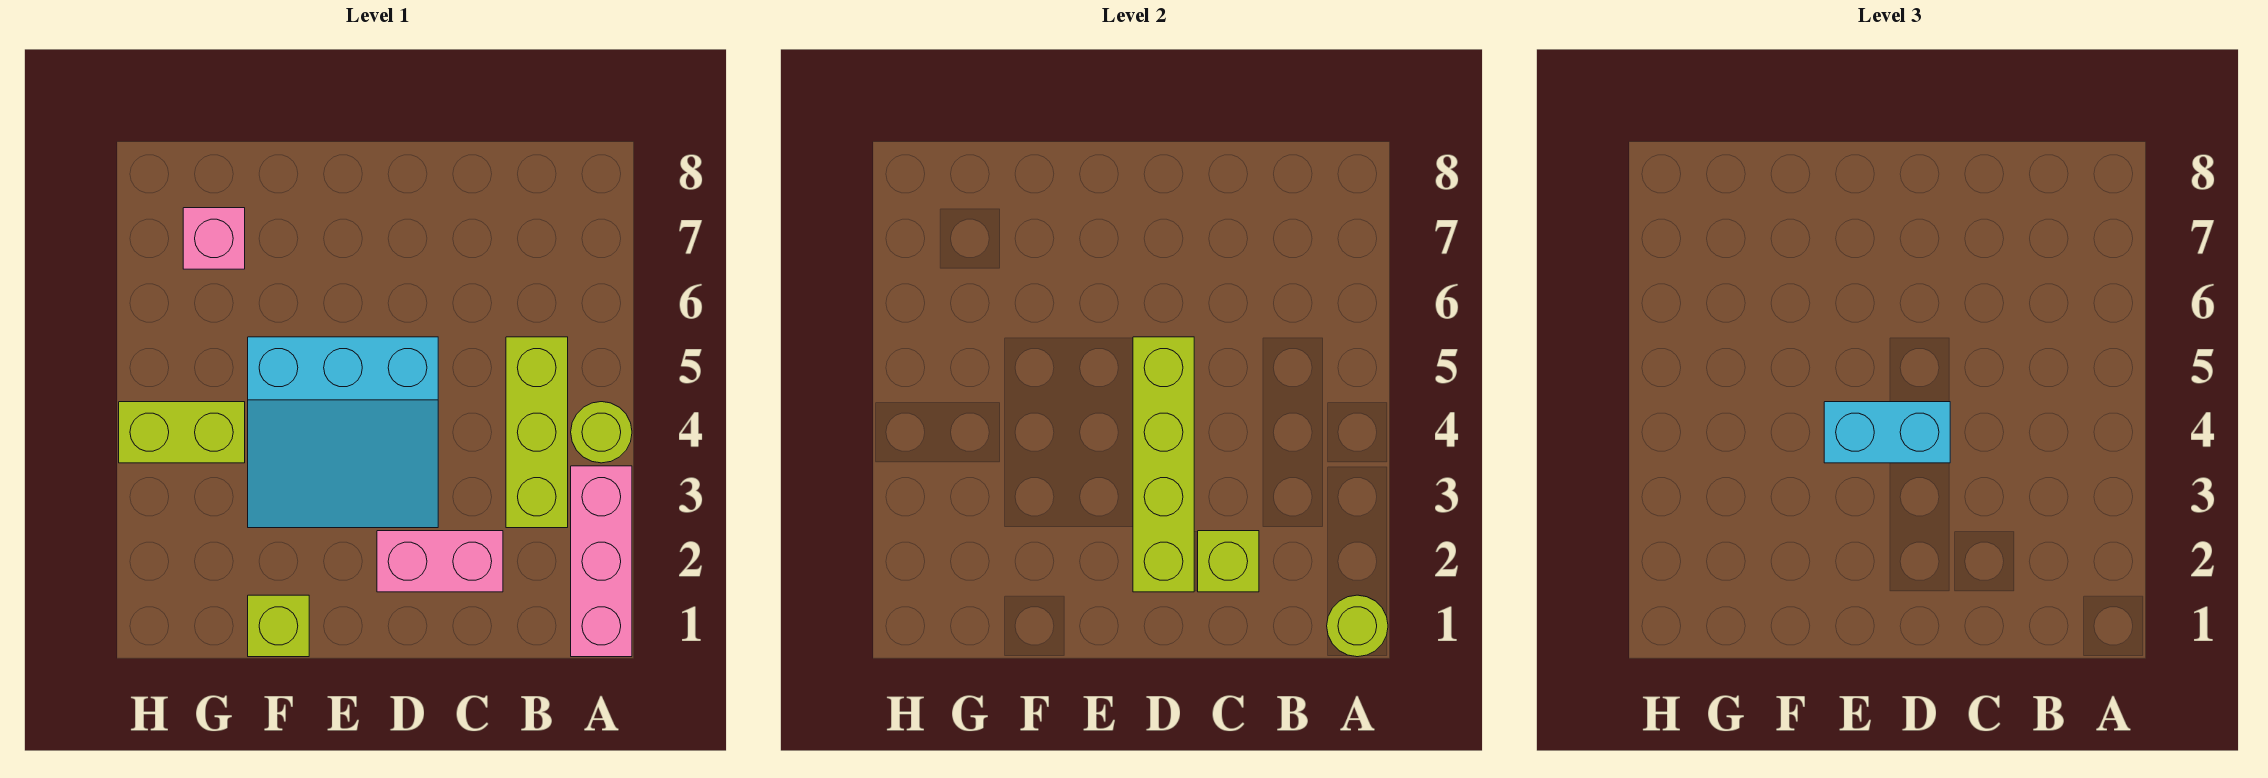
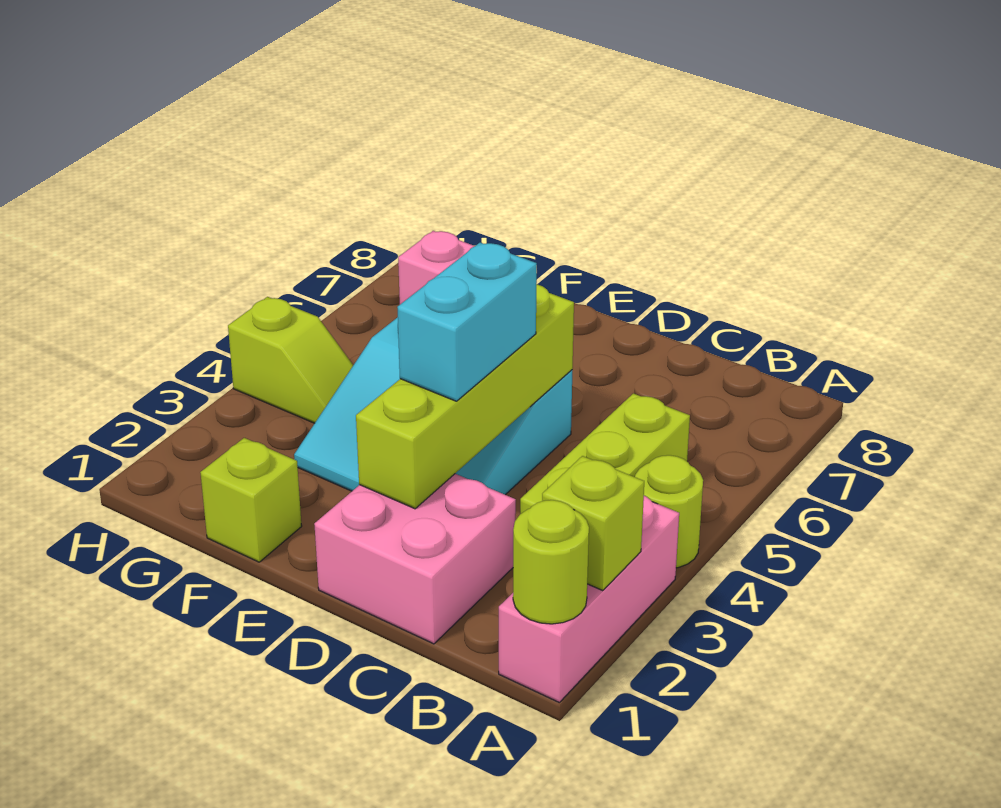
pink 1x2 brick [377,531,503,592] -> pink 2x2 brick [314,474,516,644]
lime 1x1 brick [1198,531,1259,592] -> lime 1x1 brick moved to [542,456,644,591]
cyan 1x2 brick [1824,402,1950,463] -> cyan 1x2 brick turned to [397,243,537,401]
lime 1x2 brick [119,402,245,463] -> lime 1x2 slope [228,297,353,423]

